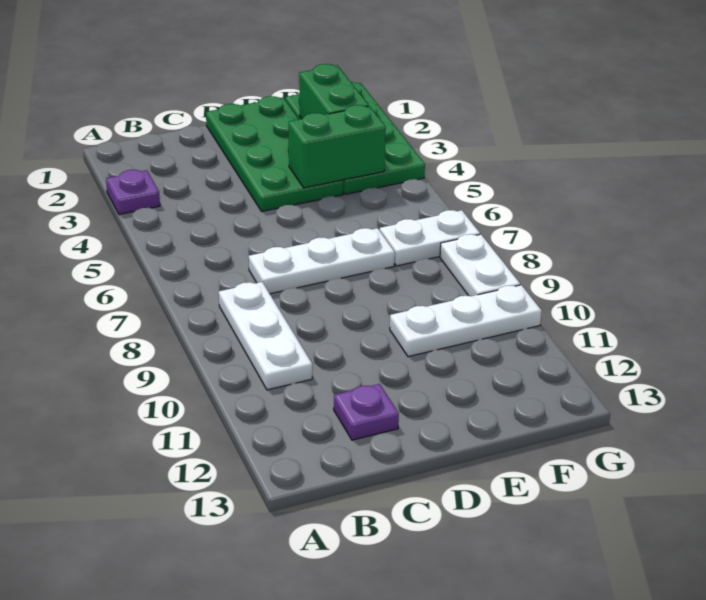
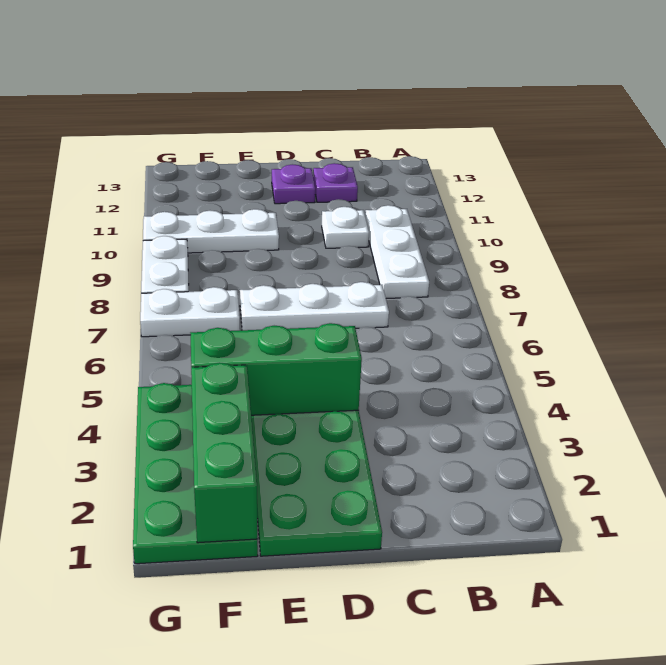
purple 1x1 plate [106,170,160,214] -> purple 1x1 plate moved to [272,164,315,204]
none -> white 1x1 plate [322,207,369,248]
green 1x2 brick [289,105,386,188] -> green 1x3 brick [191,323,362,415]
green 1x2 brick [299,64,369,119] -> green 1x3 brick [191,363,257,543]

